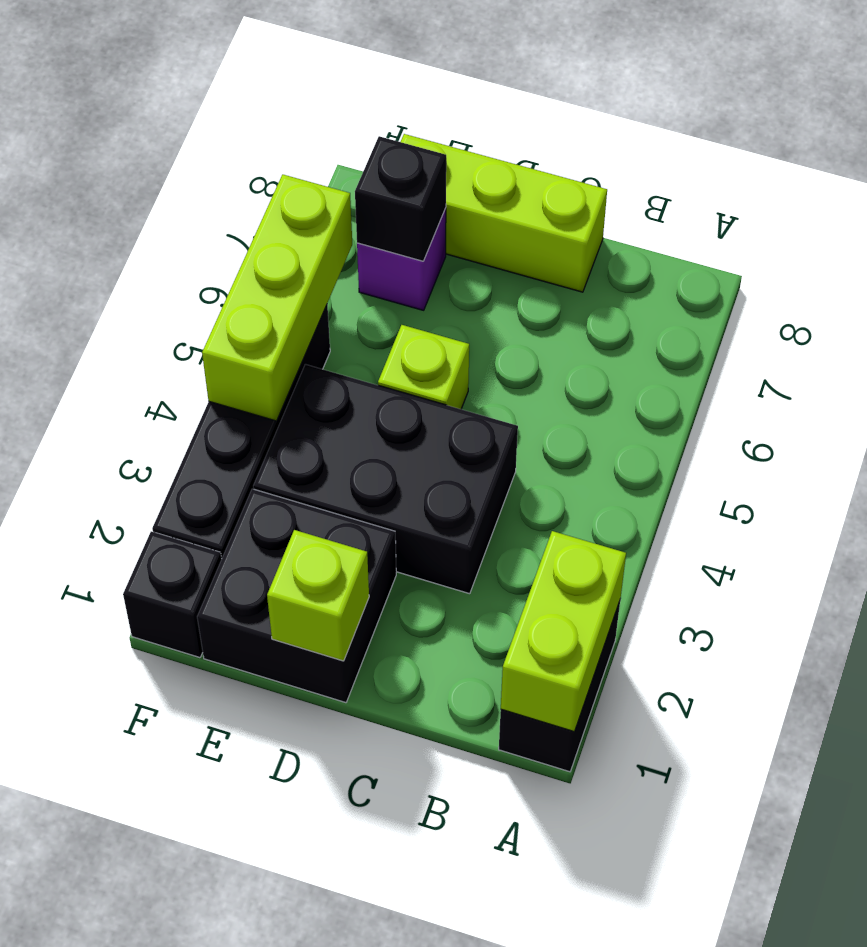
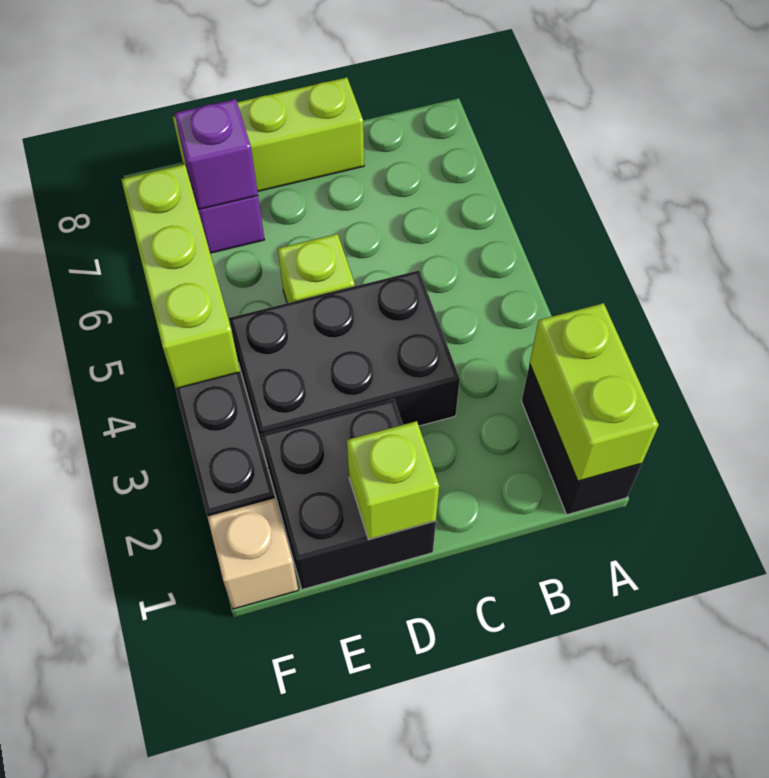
black 1x1 brick [355,136,446,261] -> purple 1x1 brick [174,99,258,210]
black 1x1 brick [123,531,222,658] -> tan 1x1 brick [207,498,298,609]

